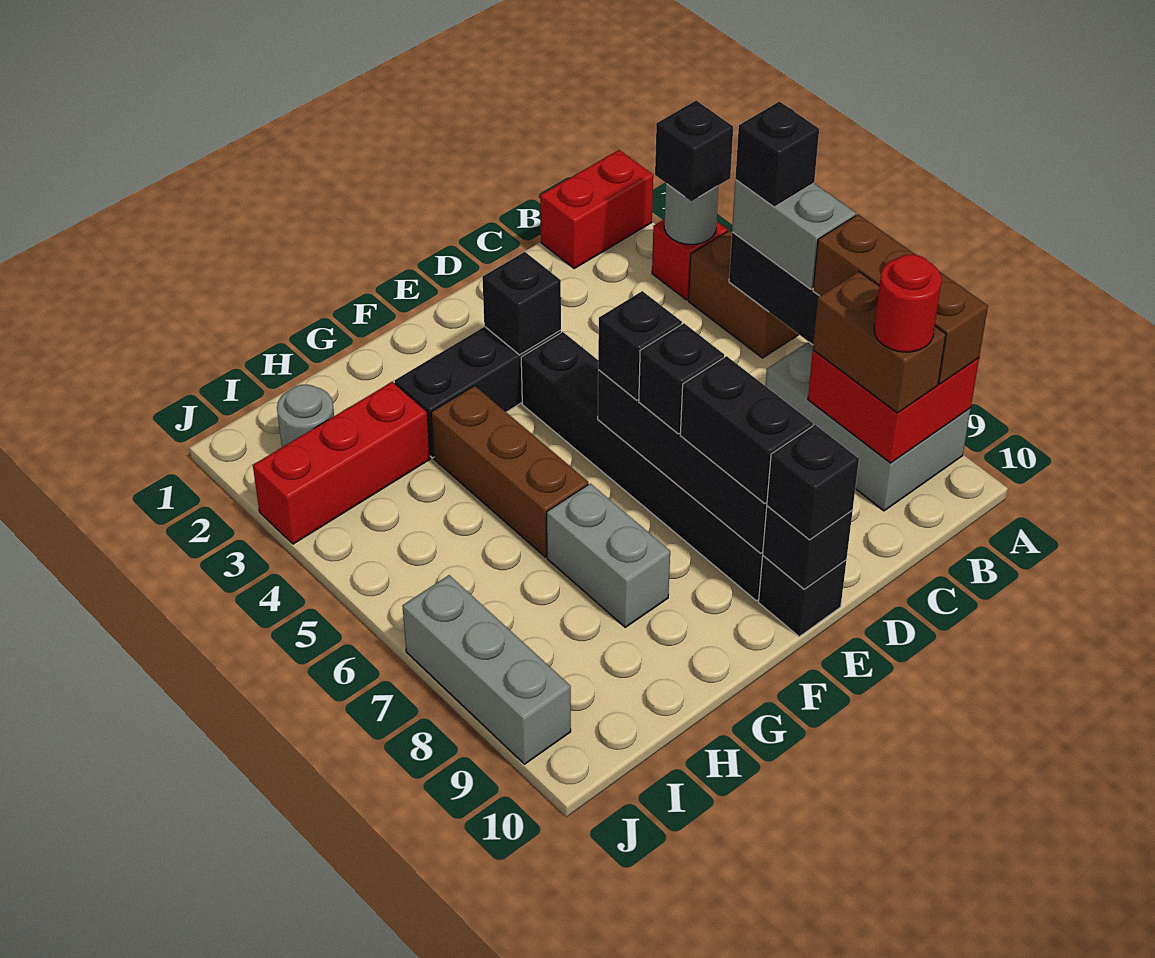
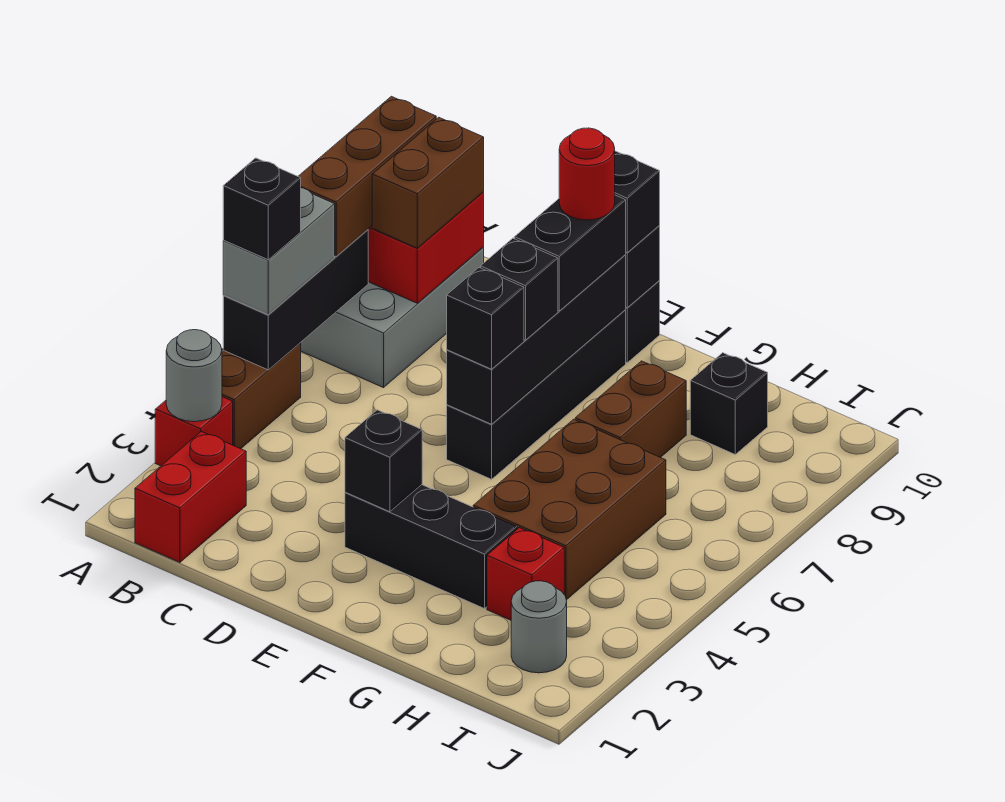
red 1x2 brick [540,150,653,268] -> red 1x2 brick turned to [135,431,246,562]
black 1x1 brick [655,100,733,201] -> black 1x1 brick moved to [690,353,768,454]
red 1x1 round brick [874,254,941,352] -> red 1x1 round brick moved to [559,128,615,220]
black 1x6 brick [521,332,763,601] -> black 1x4 brick [447,310,626,479]
brown 1x3 brick [431,386,588,557] -> brown 2x3 brick [473,419,666,600]
grey 1x2 brick [547,484,670,627] -> brown 1x2 brick [575,361,686,458]
red 1x3 brick [253,382,430,544] -> red 1x1 brick [487,528,564,620]
grey 1x3 brick [403,575,571,764] -> none

